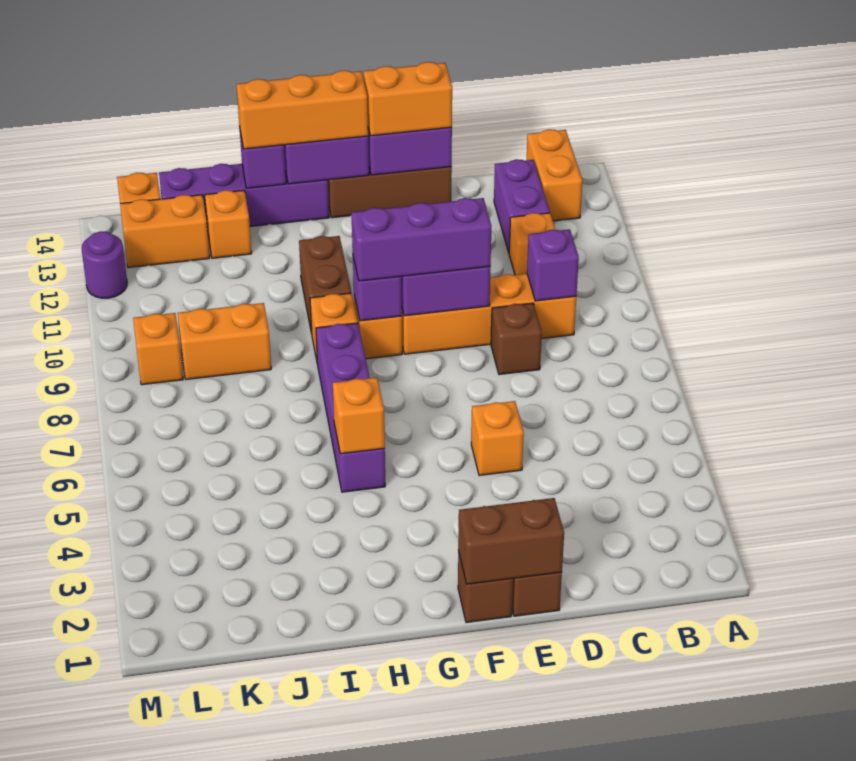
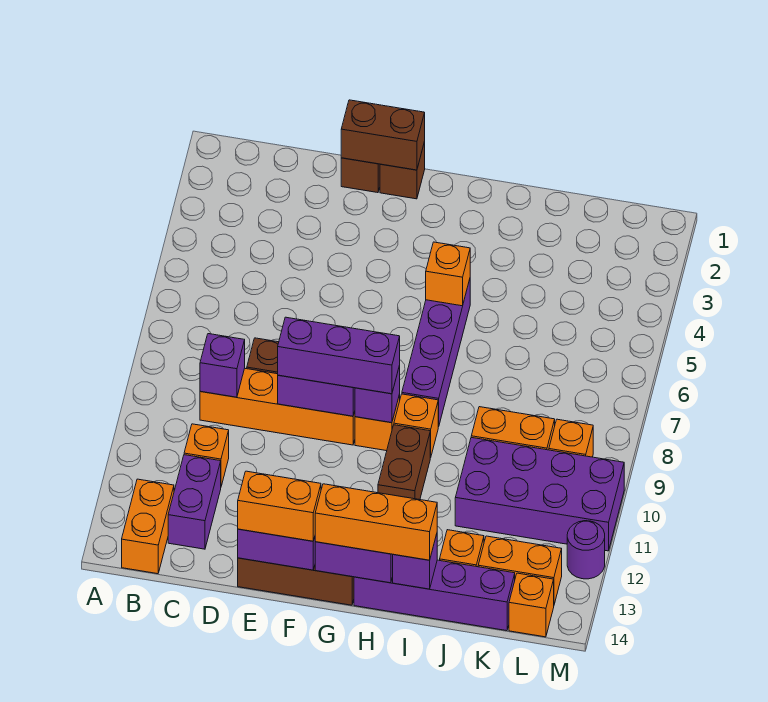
orange 1x1 brick [471,401,524,476] -> none
none -> purple 2x4 brick [455,437,624,551]

